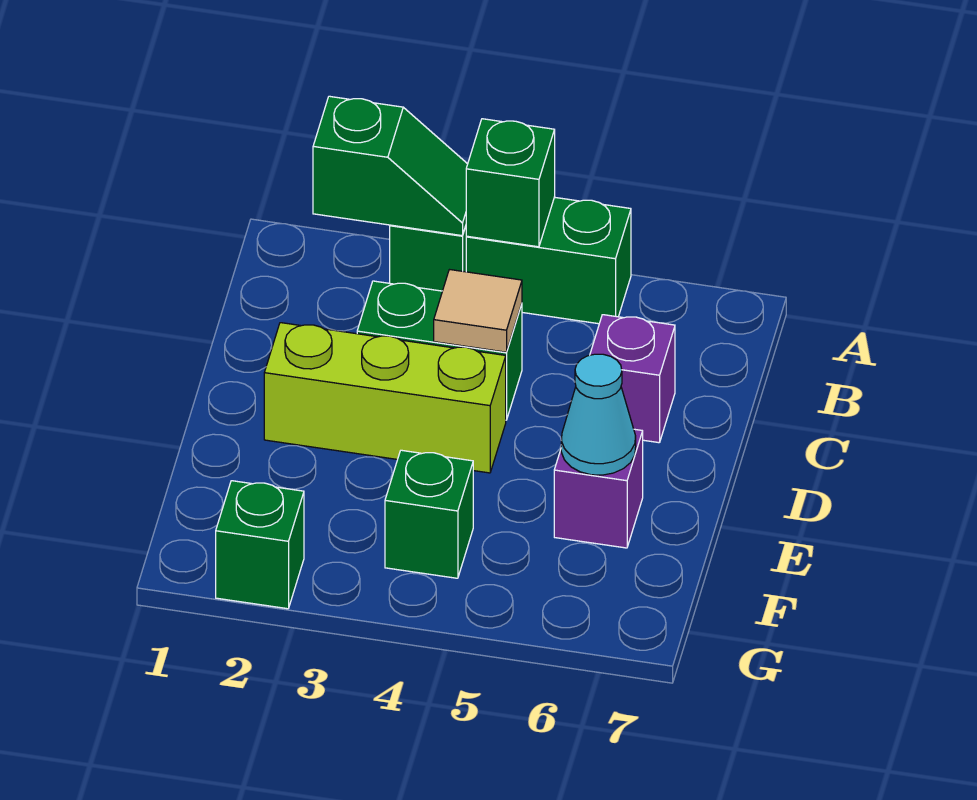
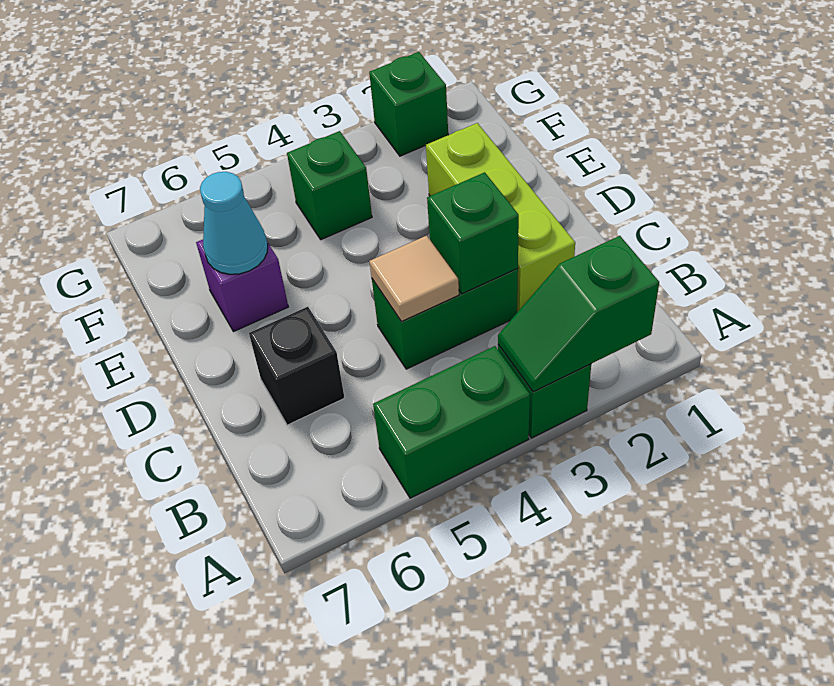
green 1x1 brick [466,119,555,247] -> green 1x1 brick moved to [427,172,519,294]
purple 1x1 brick [590,315,675,443] -> black 1x1 brick [249,307,344,425]
lime 1x3 brick [264,323,506,473] -> lime 1x3 brick turned to [426,123,575,312]

